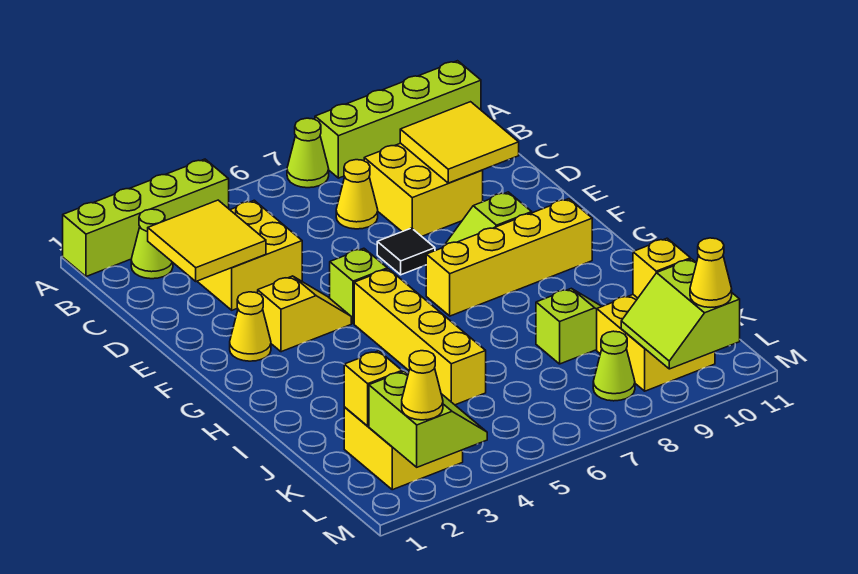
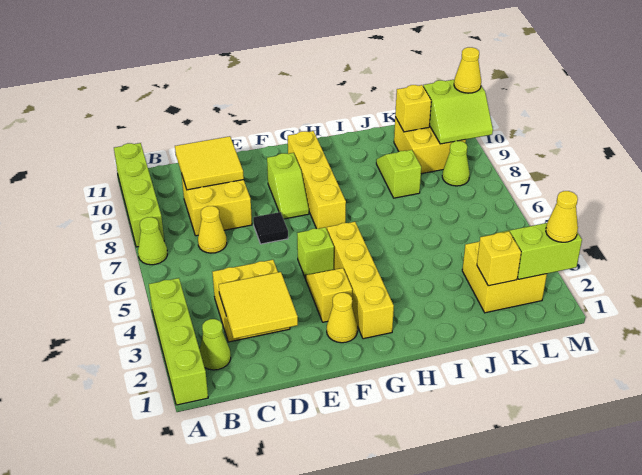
yellow 1x4 brick [354,269,486,405] -> yellow 1x4 brick turned to [327,222,394,339]

